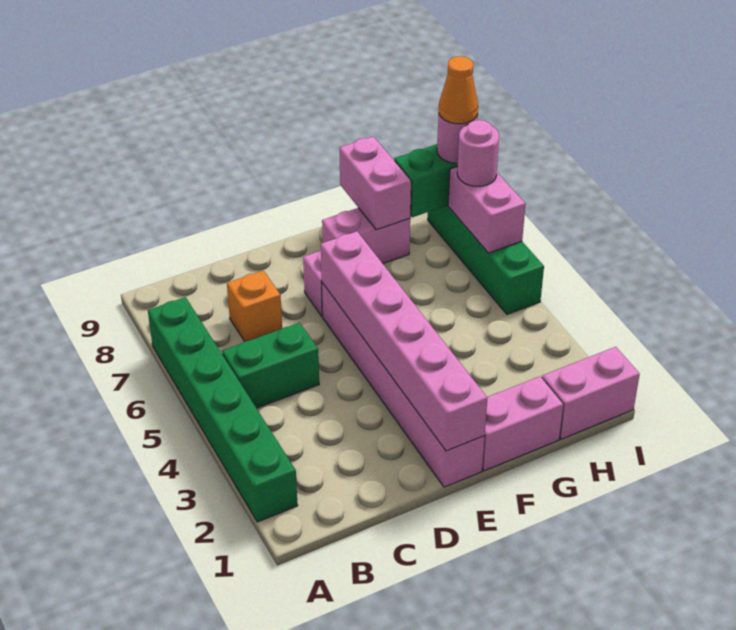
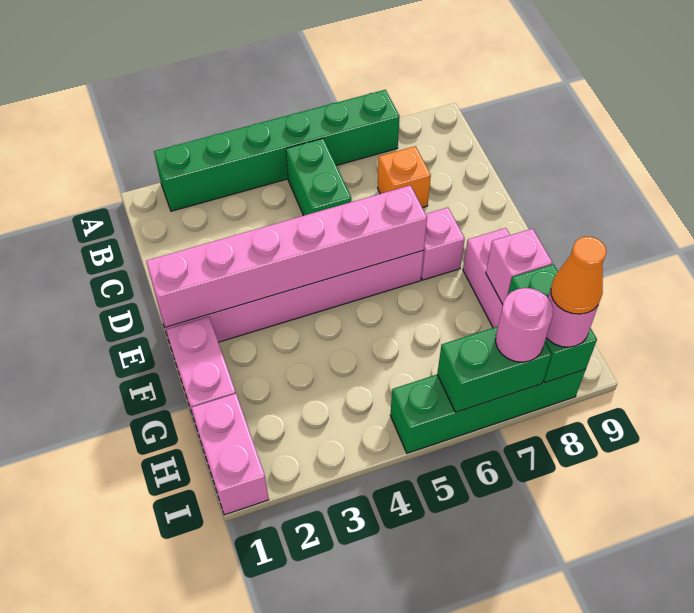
pink 1x2 brick [340,137,411,230] -> pink 1x1 brick [486,229,552,305]
pink 1x2 brick [448,167,526,253] -> green 1x2 brick [437,327,552,412]

